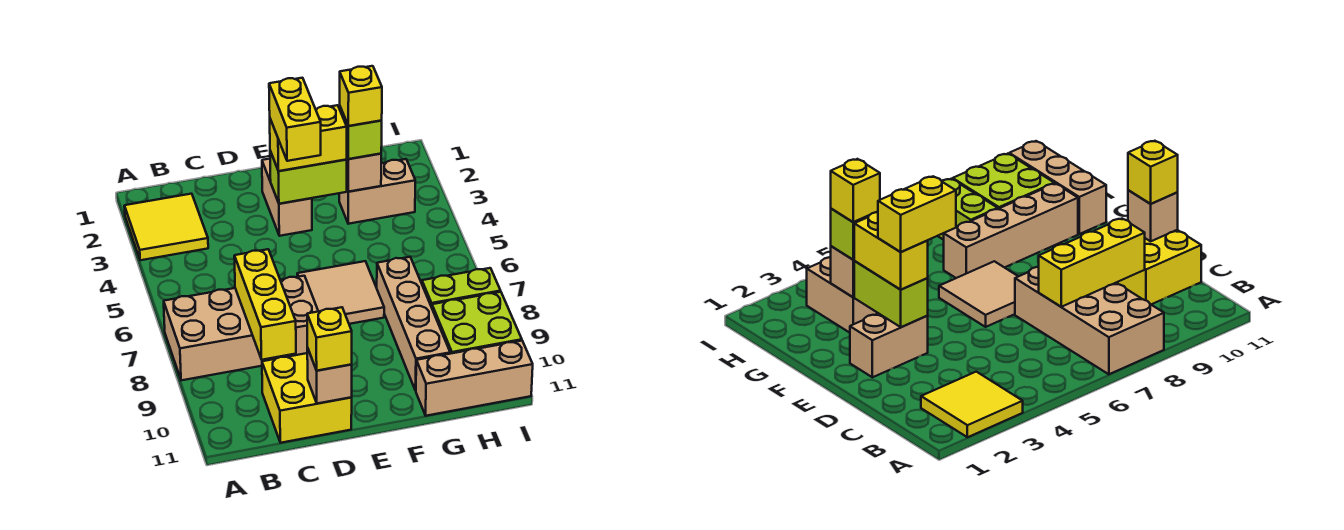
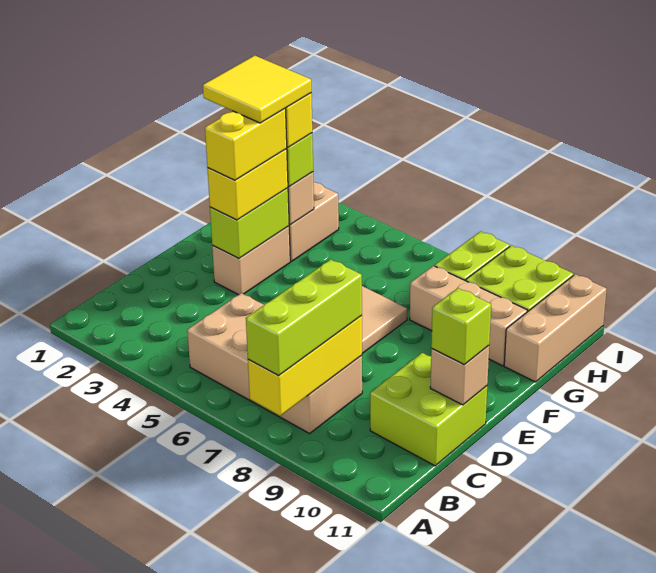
yellow 2x2 tile [124,194,208,260] -> yellow 2x2 tile moved to [203,55,311,123]
tan 2x4 brick [164,276,318,380] -> tan 2x4 brick turned to [187,293,362,433]
none -> lime 1x3 brick [246,259,362,376]
yellow 1x3 brick [234,249,296,360] -> yellow 1x3 brick turned to [248,315,362,416]
yellow 2x2 brick [262,353,352,443] -> lime 2x2 brick [370,353,487,466]
yellow 1x1 brick [307,307,352,371] -> lime 1x1 brick [431,288,491,365]
tan 1x2 brick [262,159,312,236] -> tan 1x2 brick turned to [212,226,290,295]
yellow 1x2 brick [269,78,321,161] -> yellow 1x2 brick turned to [205,109,287,180]
tan 1x4 brick [377,257,450,391] -> tan 1x3 brick [410,266,527,366]

